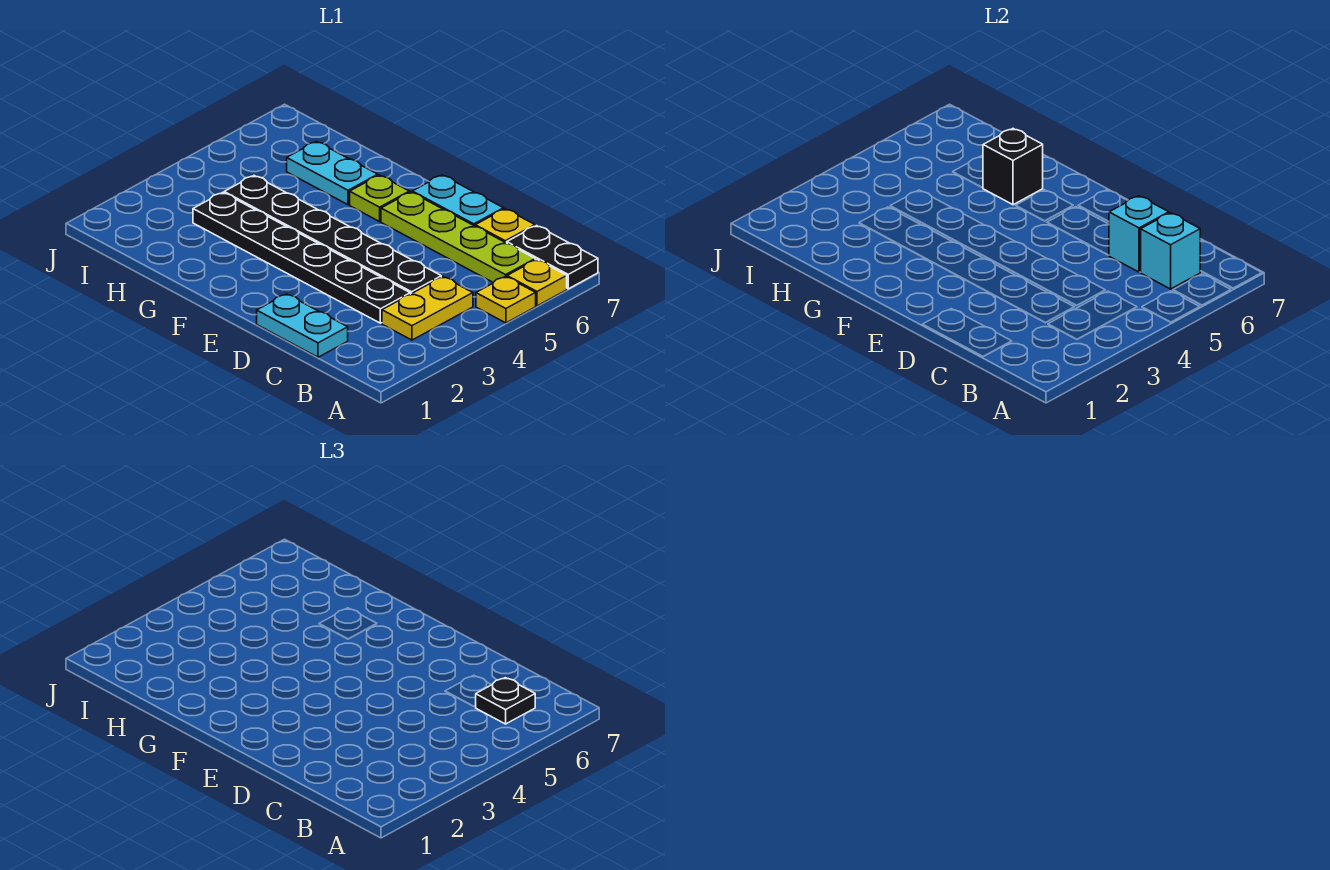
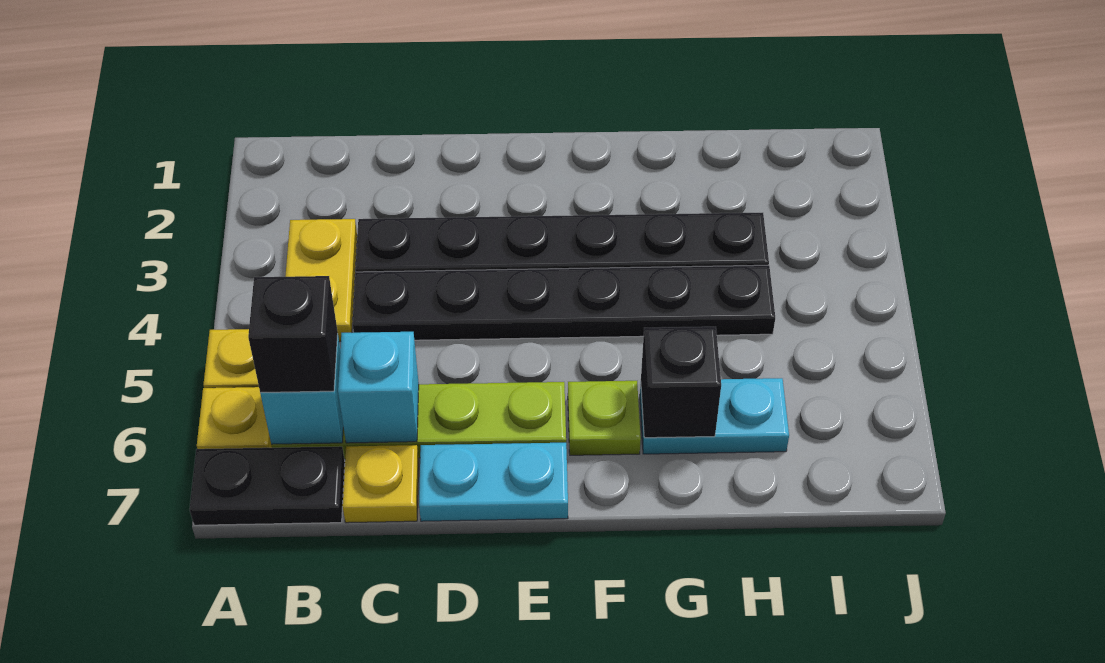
black 1x1 plate [476,678,535,724] -> black 1x1 brick [248,276,338,393]
cyan 1x2 plate [257,294,348,357] -> none

